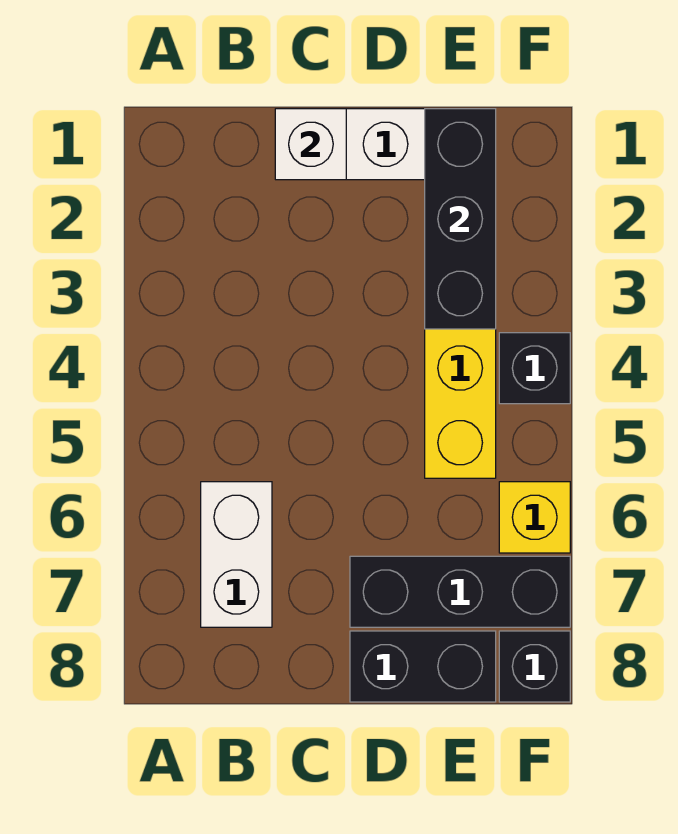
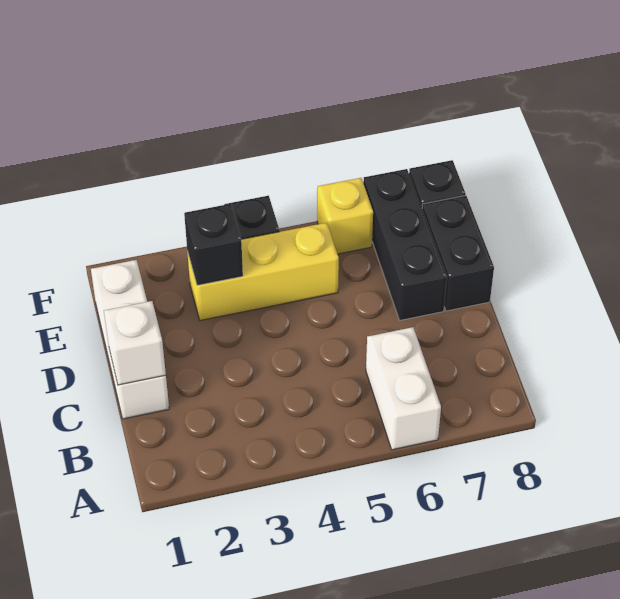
white 1x2 brick [201,482,272,627] -> white 1x2 brick turned to [366,327,441,450]
black 1x3 brick [425,109,496,329] -> black 1x1 brick [184,204,243,285]

